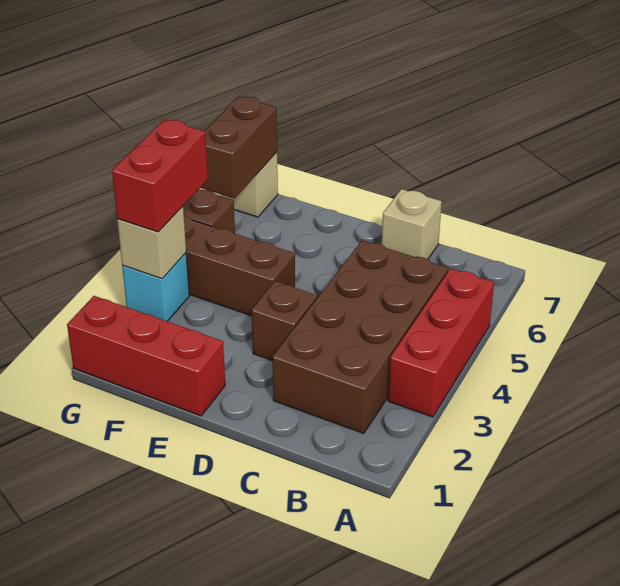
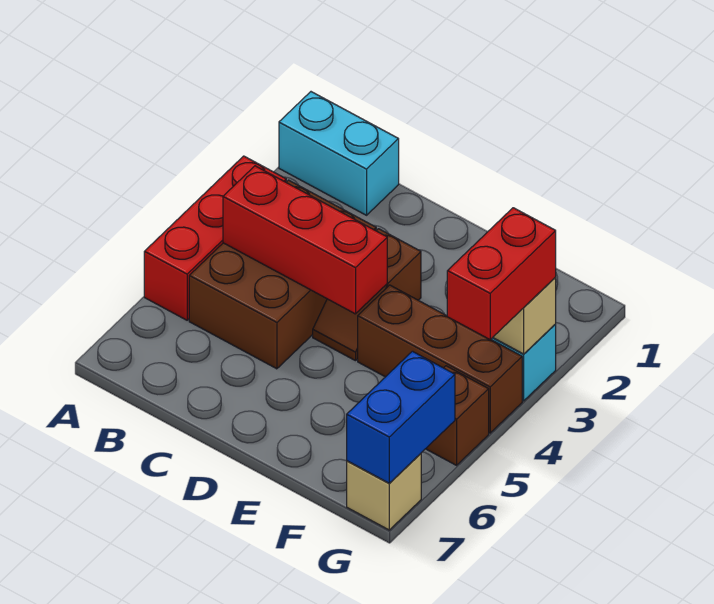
none -> cyan 1x2 brick [279,92,399,215]
brown 2x4 brick [272,241,448,434] -> brown 2x3 brick [189,180,376,369]
tan 1x1 brick [382,189,442,259] -> none
red 1x3 brick [67,296,225,416] -> red 1x3 brick moved to [223,166,387,314]
brown 1x2 brick [200,96,277,198] -> blue 1x2 brick [347,351,455,483]

